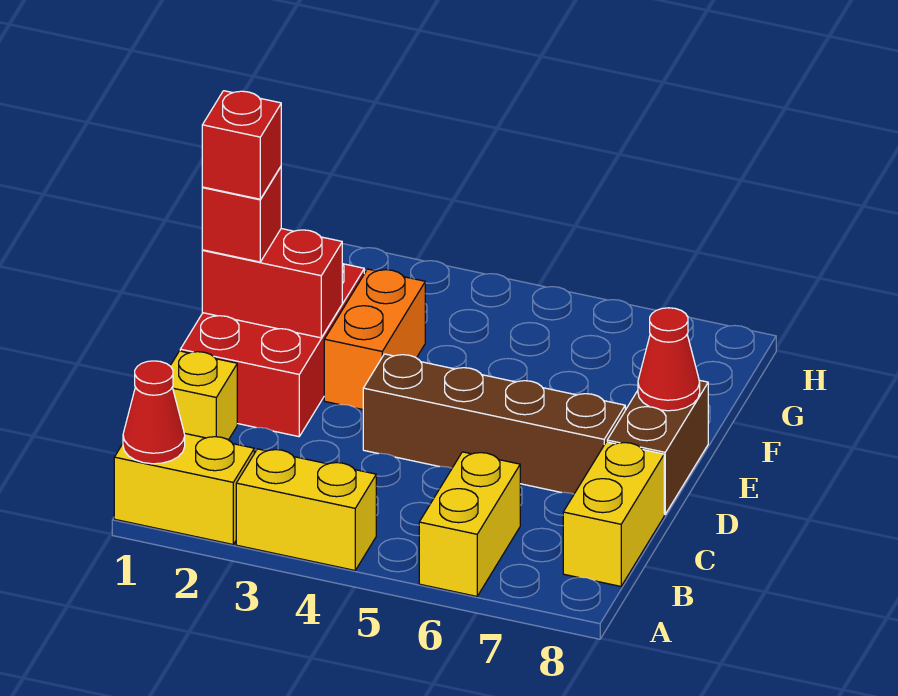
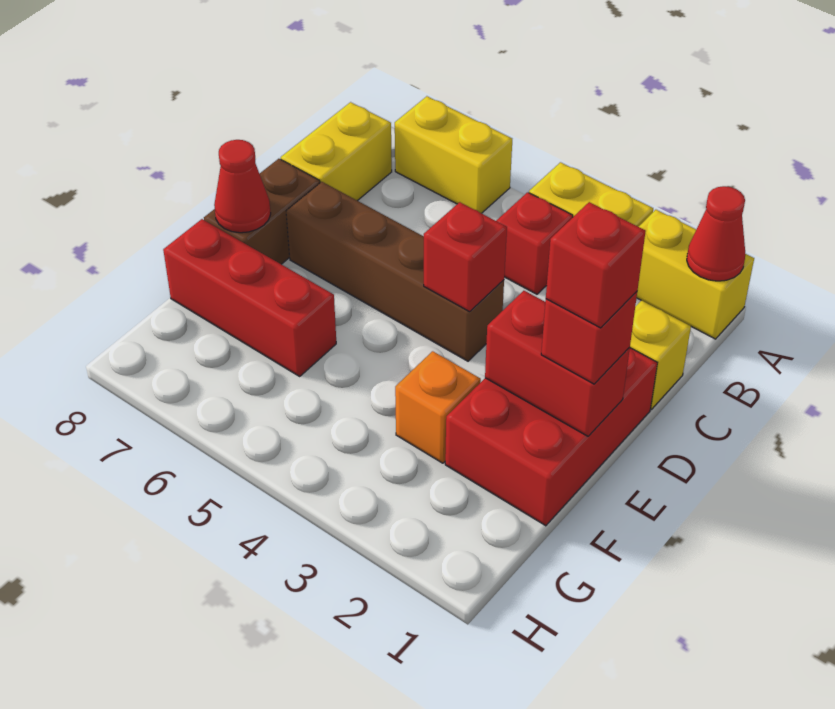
yellow 1x2 brick [419,452,520,596] -> yellow 1x2 brick turned to [395,96,512,213]
none -> red 1x1 brick [496,192,573,294]
none -> red 1x1 brick [424,202,507,312]
orange 1x2 brick [324,269,425,409] -> orange 1x1 brick [395,351,481,463]
none -> red 1x3 brick [163,219,336,376]

